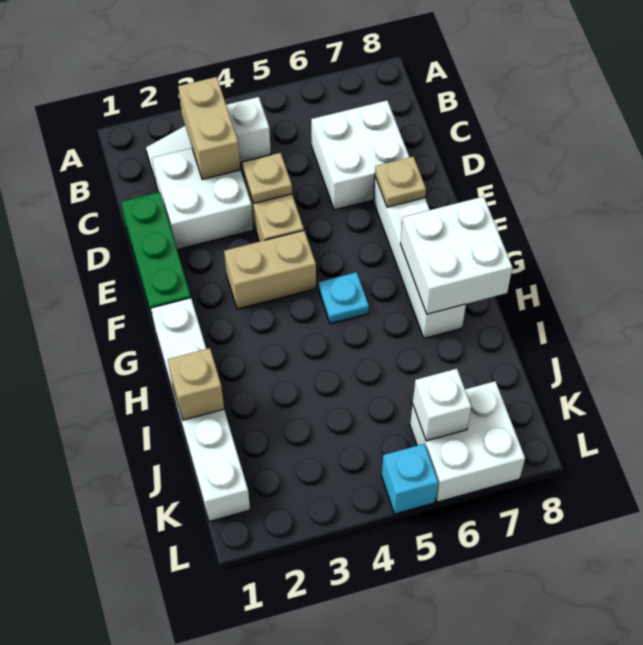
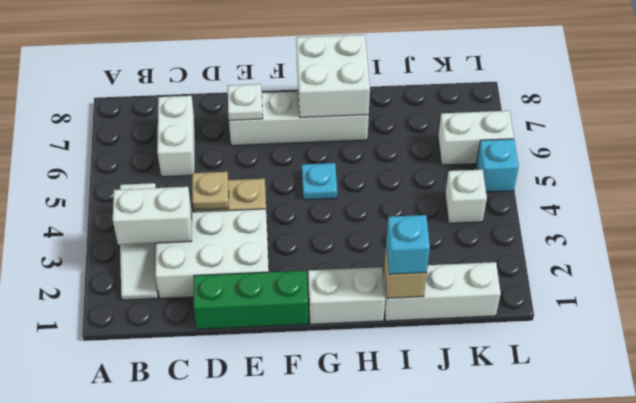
tan 1x2 brick [178,77,240,179] -> white 1x2 brick [113,187,192,245]
white 2x2 brick [152,148,253,249] -> white 2x3 brick [155,209,269,298]
white 2x2 brick [311,101,409,210] -> white 1x2 brick [157,96,195,177]
tan 1x1 plate [375,157,426,207] -> white 1x1 plate [228,84,263,120]
tan 1x2 brick [224,231,316,309] -> none
none -> cyan 1x1 brick [386,215,430,274]
white 2x2 brick [410,381,525,502] -> white 1x2 brick [438,111,514,165]
white 1x1 brick [413,369,471,441] -> white 1x1 brick moved to [445,169,487,223]

